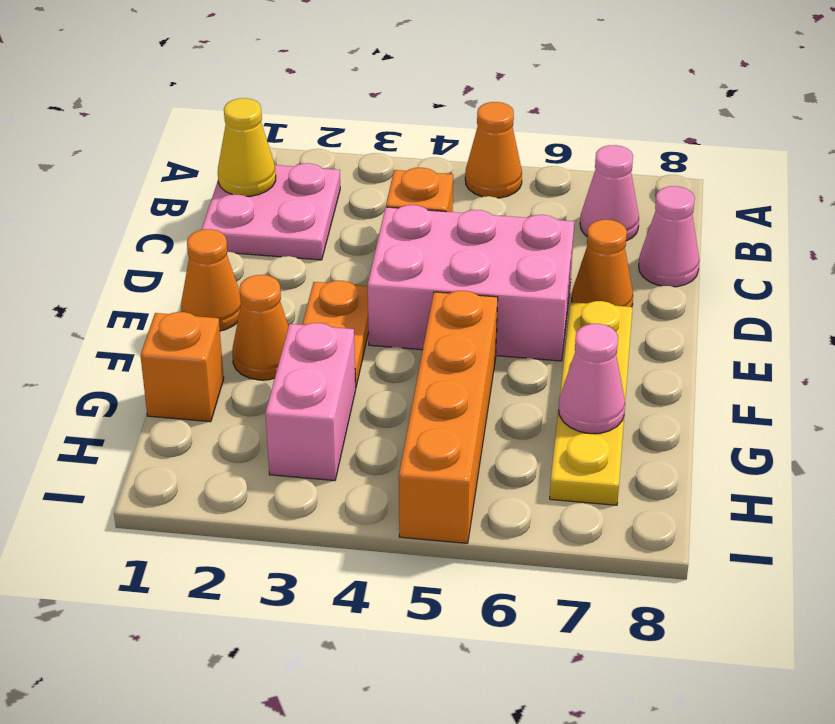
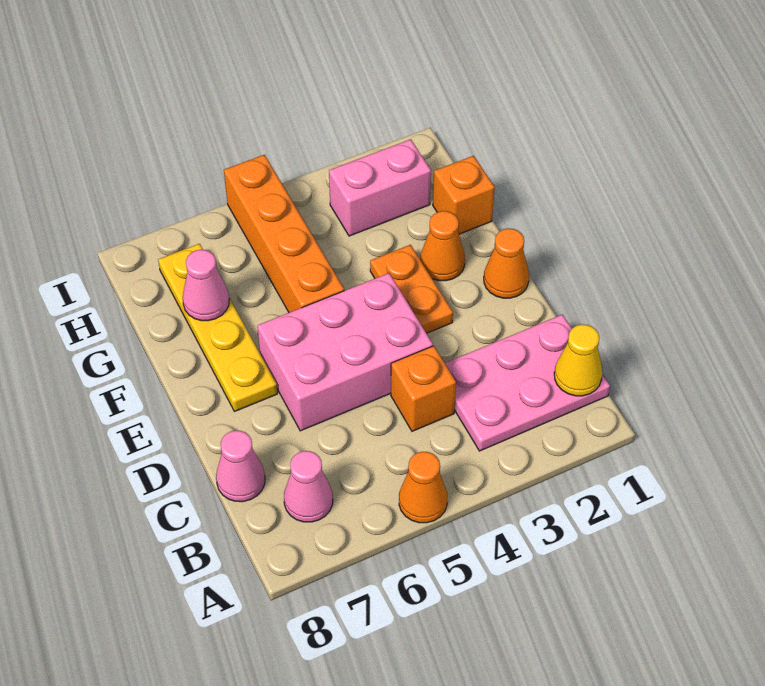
pink 2x2 plate [201,163,340,260] -> pink 2x3 plate [445,315,610,451]
orange 1x1 cone [572,220,633,307] -> none
pink 1x2 brick [265,323,356,481] -> pink 1x2 brick turned to [329,139,431,236]

